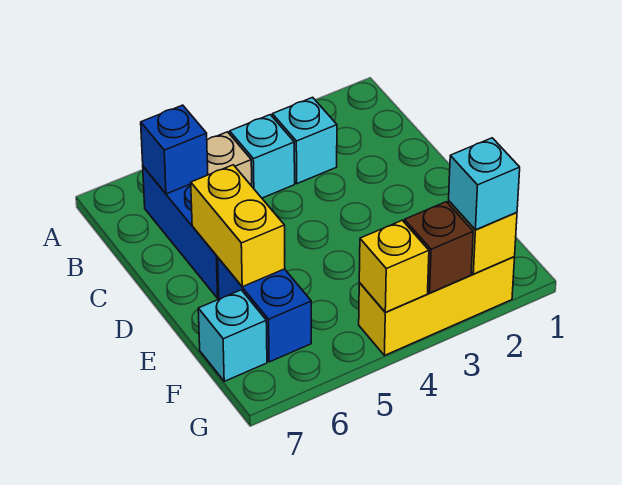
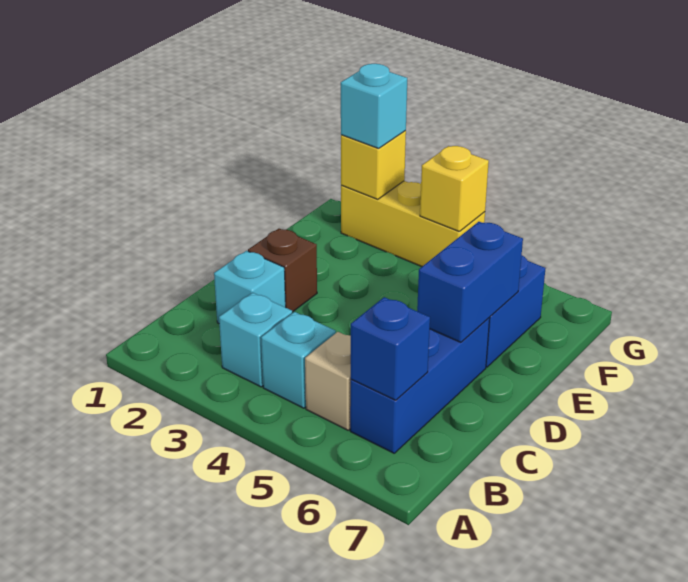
yellow 1x2 brick [191,165,285,287] -> blue 1x2 brick [417,222,523,342]
cyan 1x1 brick [198,290,267,381] -> cyan 1x1 brick moved to [214,251,286,323]
brown 1x1 brick [404,202,473,293] -> brown 1x1 brick moved to [248,229,317,312]

